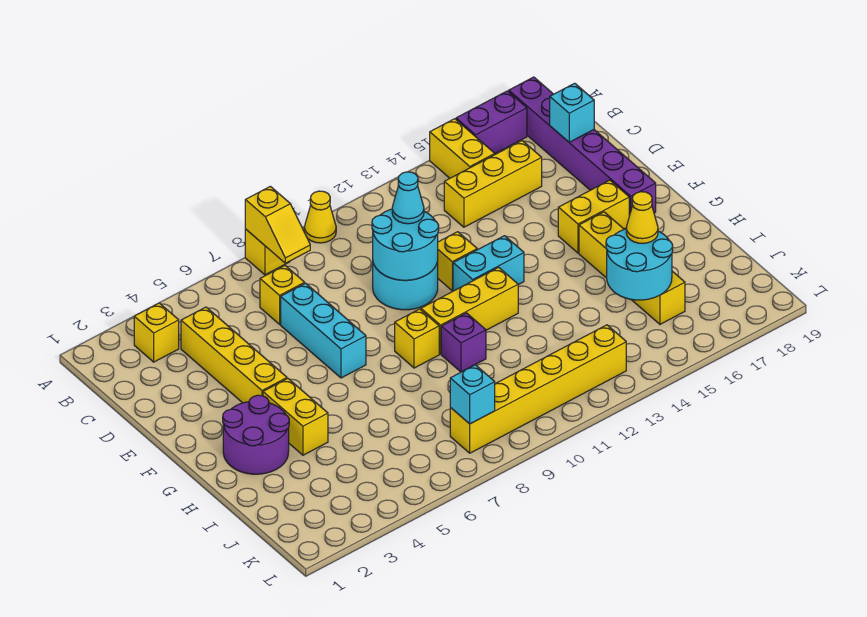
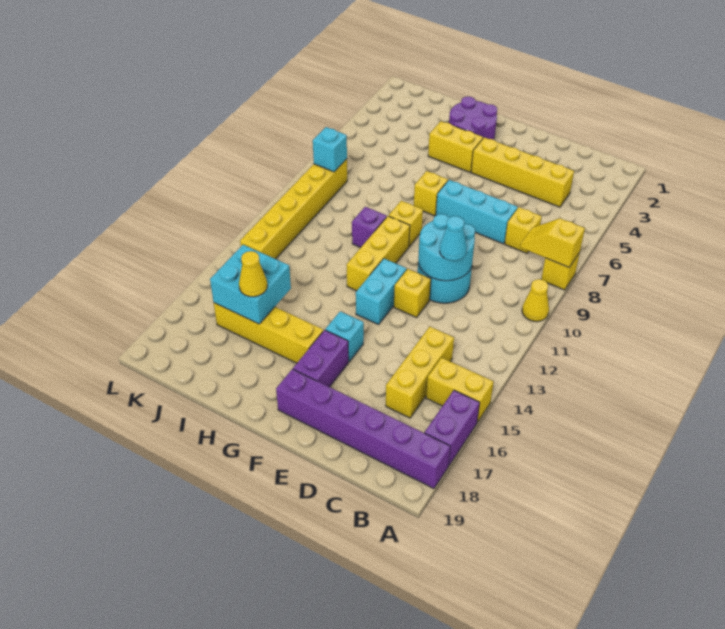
yellow 1x1 brick [134,303,179,362] -> yellow 1x1 brick moved to [414,171,448,216]
cyan 1x1 brick [550,83,594,142] -> cyan 1x1 brick moved to [325,311,364,362]
yellow 1x2 brick [558,180,629,253] -> purple 1x2 brick [293,330,349,387]
cyan 2x2 round brick [606,229,673,300] -> cyan 2x2 brick [210,245,291,324]

